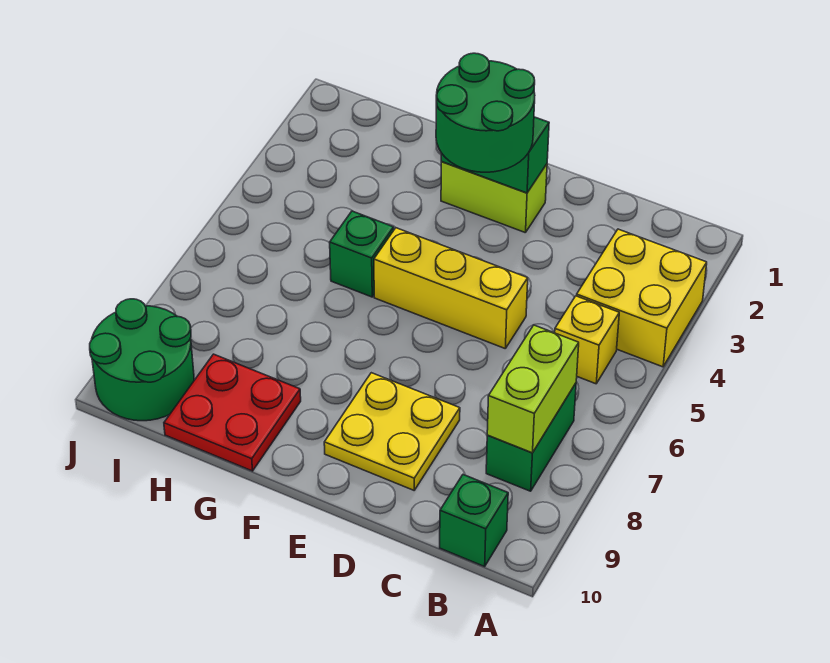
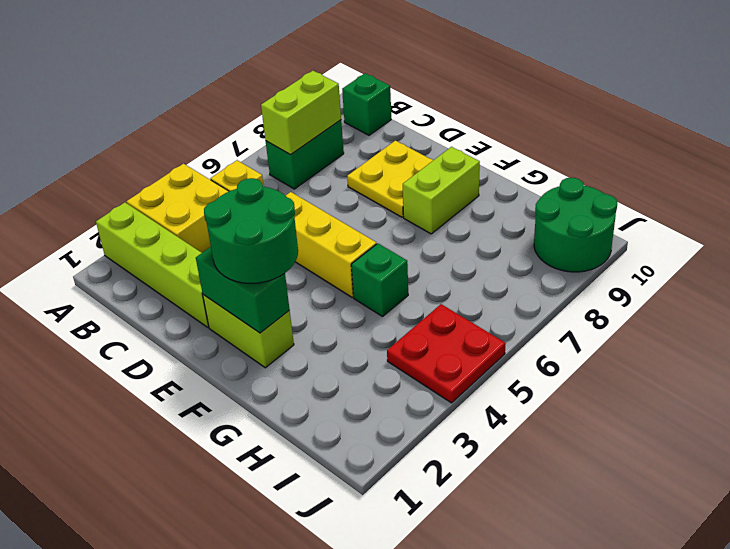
none -> lime 1x4 brick [96,202,209,327]
none -> lime 1x2 brick [403,147,480,234]
red 2x2 plate [164,354,301,471] -> red 2x2 plate moved to [387,304,506,403]

